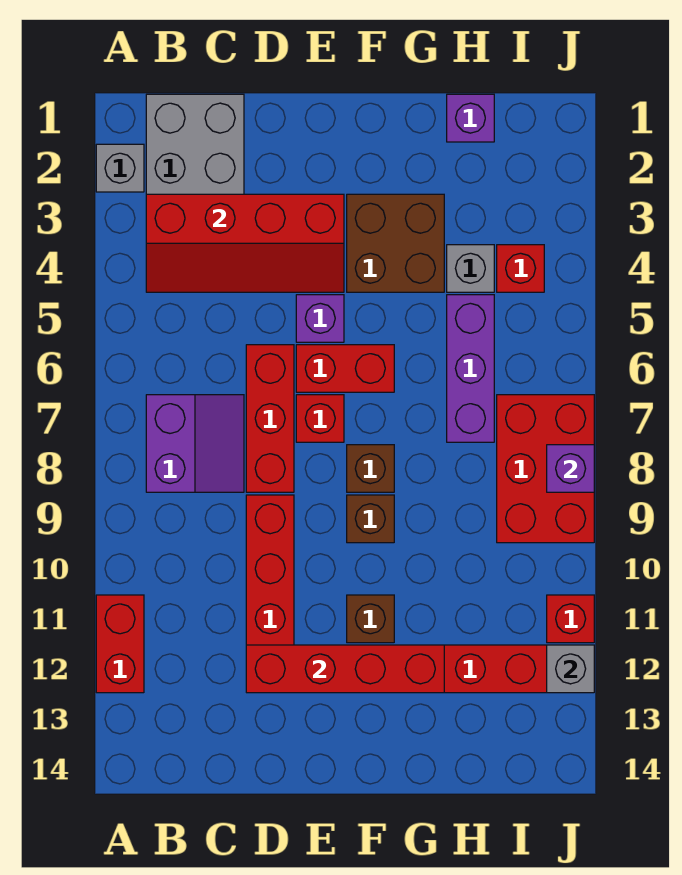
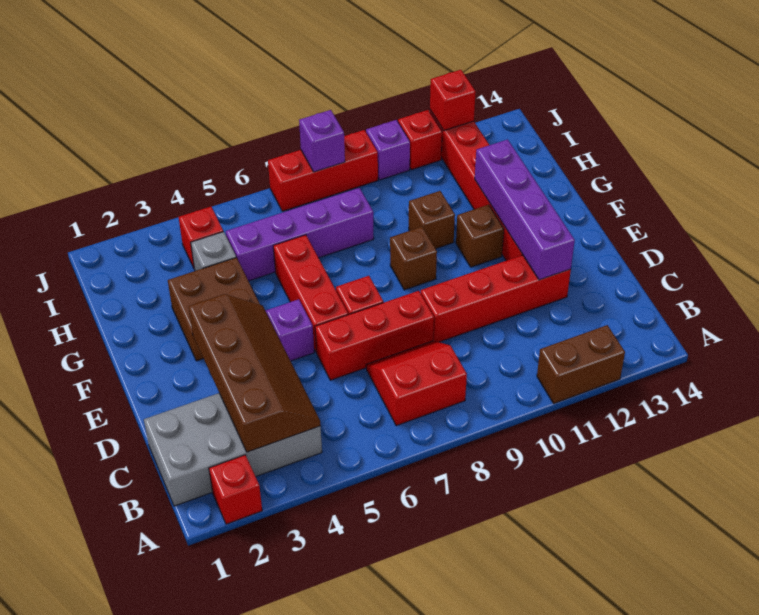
grey 1x1 brick [96,144,144,192] -> red 1x1 brick [209,455,262,524]
red 1x2 brick [96,595,144,693] -> brown 1x2 brick [537,325,625,403]
red 2x4 slope [146,194,344,292] -> brown 2x4 slope [188,294,321,452]
purple 2x2 slope [146,395,244,492] -> red 2x2 slope [366,341,467,426]
red 1x4 brick [246,645,444,693] -> purple 1x4 brick [475,139,575,280]
red 1x2 brick [296,345,394,392] -> red 1x3 brick [273,235,348,351]
brown 1x1 brick [347,445,394,492] -> brown 1x1 brick moved to [409,191,455,249]
purple 1x1 brick [447,94,494,142] -> purple 1x1 brick moved to [366,120,410,180]
purple 1x3 brick [447,295,494,442] -> purple 1x4 brick [226,188,374,281]
red 2x3 brick [497,395,594,543] -> red 1x3 brick [268,130,378,211]
grey 1x1 brick [547,645,594,693] -> red 1x1 brick [430,70,476,130]

